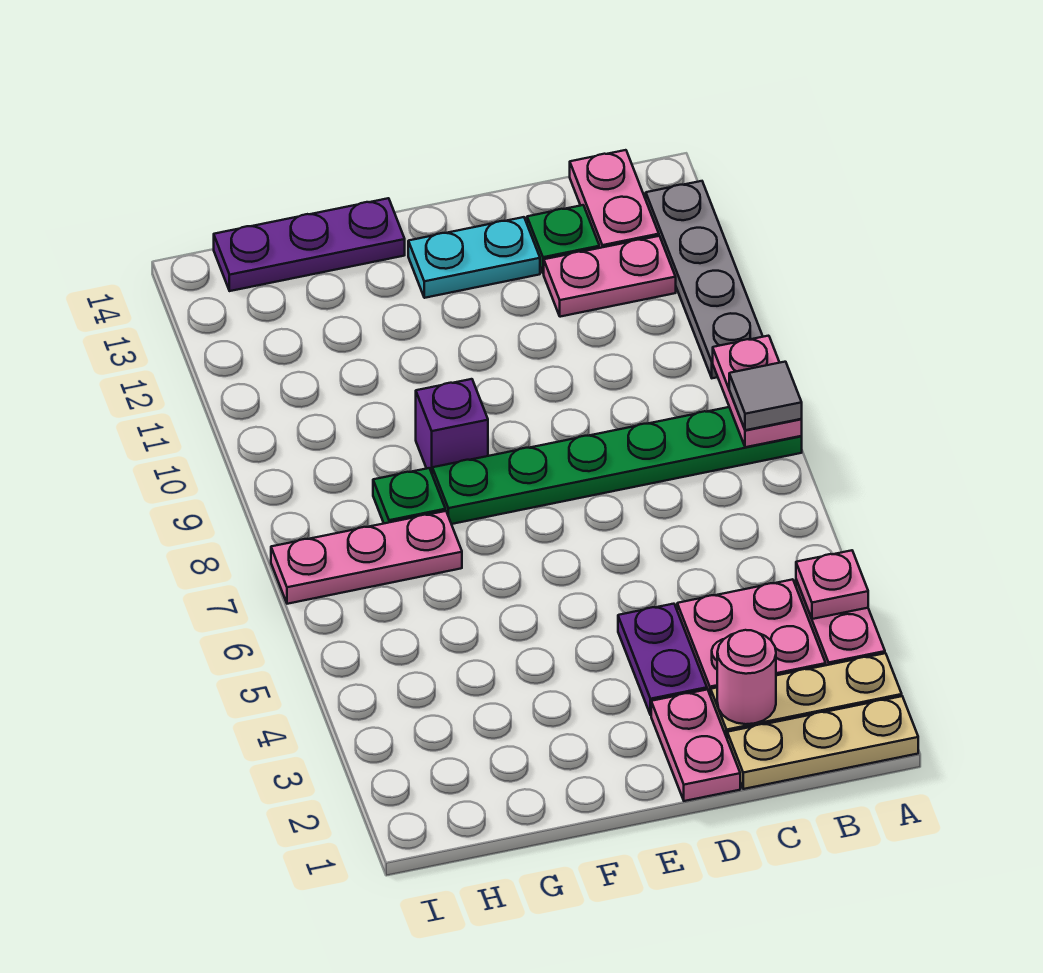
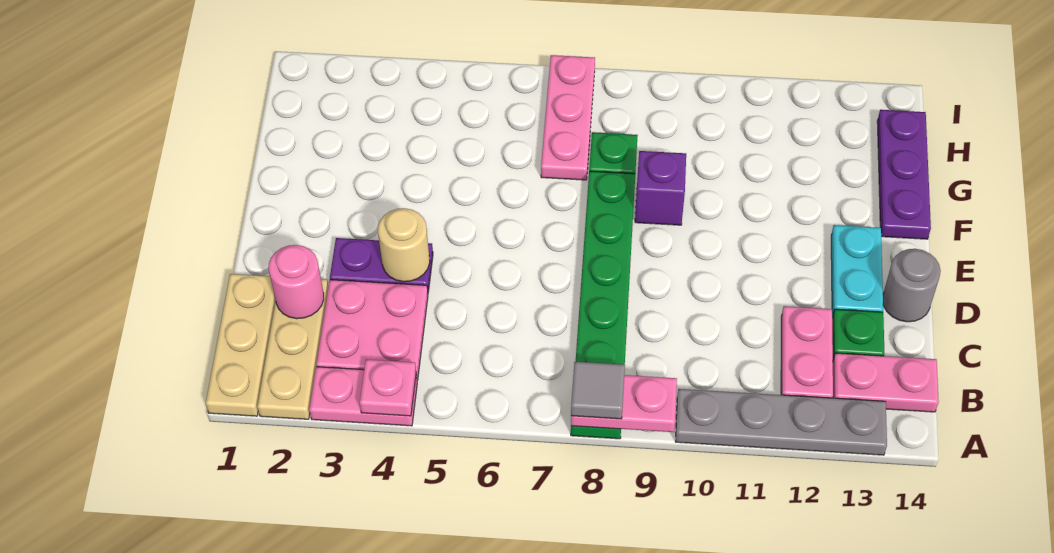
pink 1x2 plate [651,690,740,801] -> none
none -> tan 1x1 round brick [378,208,430,282]
none -> grey 1x1 round brick [883,249,941,322]

